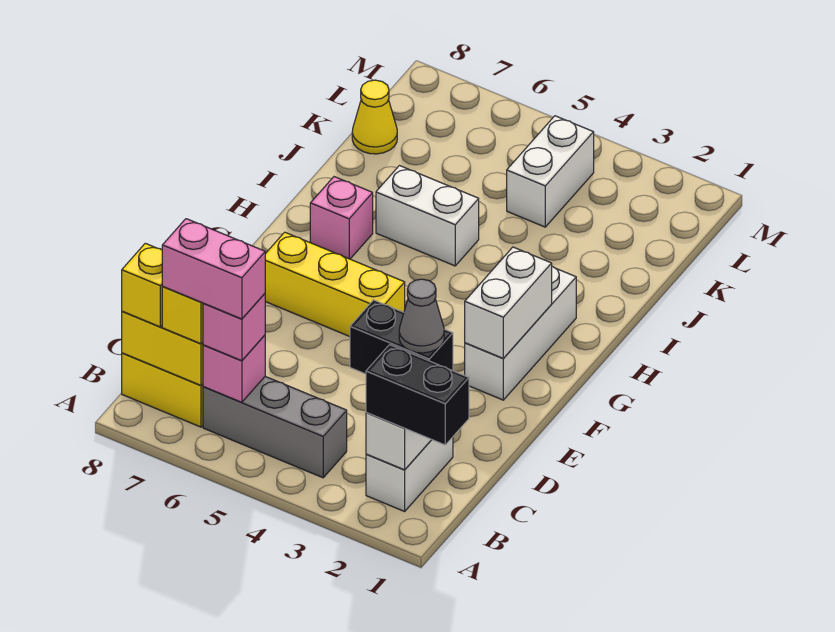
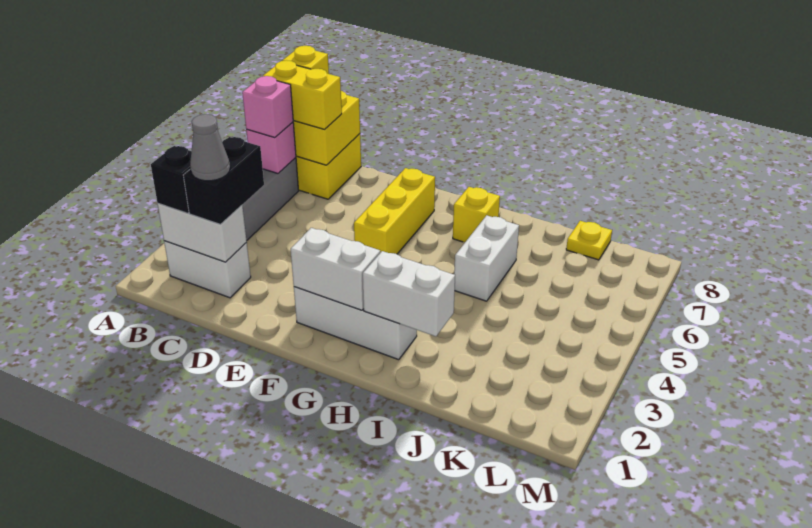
black 1x2 brick [366,345,469,445] -> black 1x1 brick [151,146,191,213]
pink 1x2 brick [162,219,265,319] -> none
pink 1x1 brick [310,177,373,259] -> yellow 1x1 brick [453,187,500,242]
white 1x2 brick [507,116,594,227] -> white 1x2 brick moved to [363,251,455,336]
yellow 1x1 cone [352,80,397,154] -> yellow 1x1 plate [566,221,612,260]

